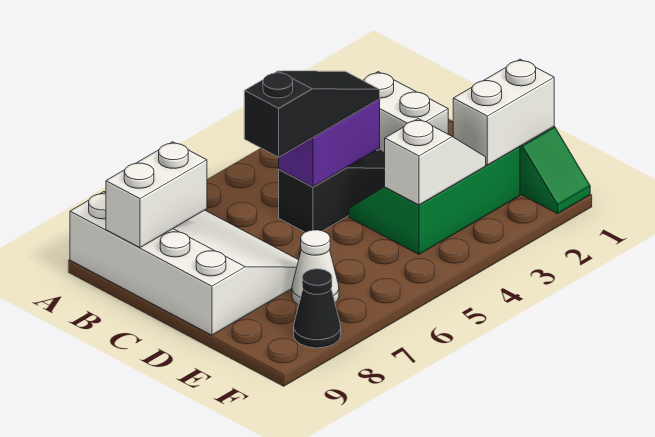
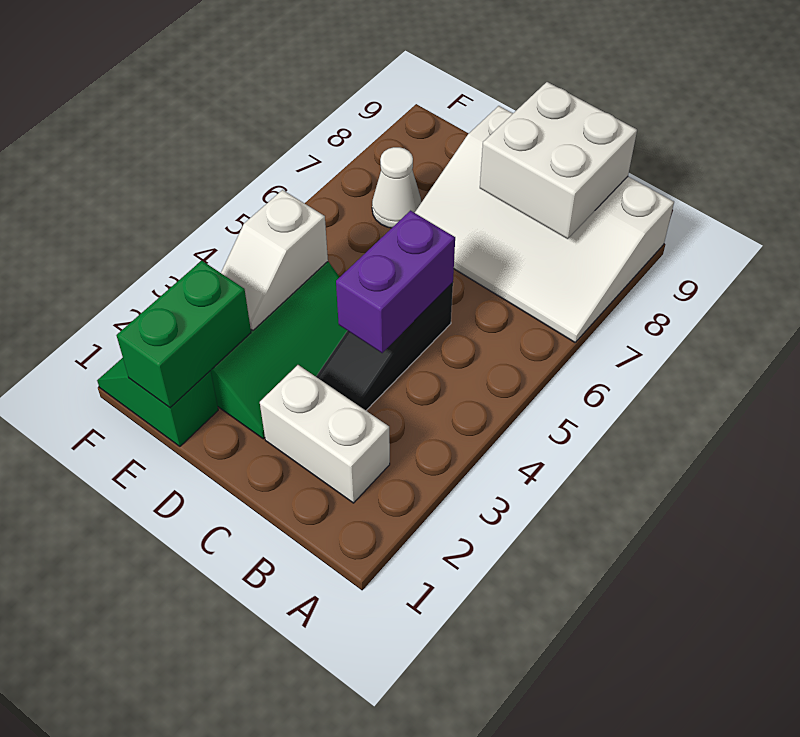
white 1x2 brick [106,142,207,248] -> white 2x2 brick [480,82,637,239]
black 1x3 slope [244,71,380,157] -> none
white 1x2 brick [453,59,554,165] -> green 1x2 brick [116,261,251,408]
black 1x1 cone [294,269,341,348] -> none

